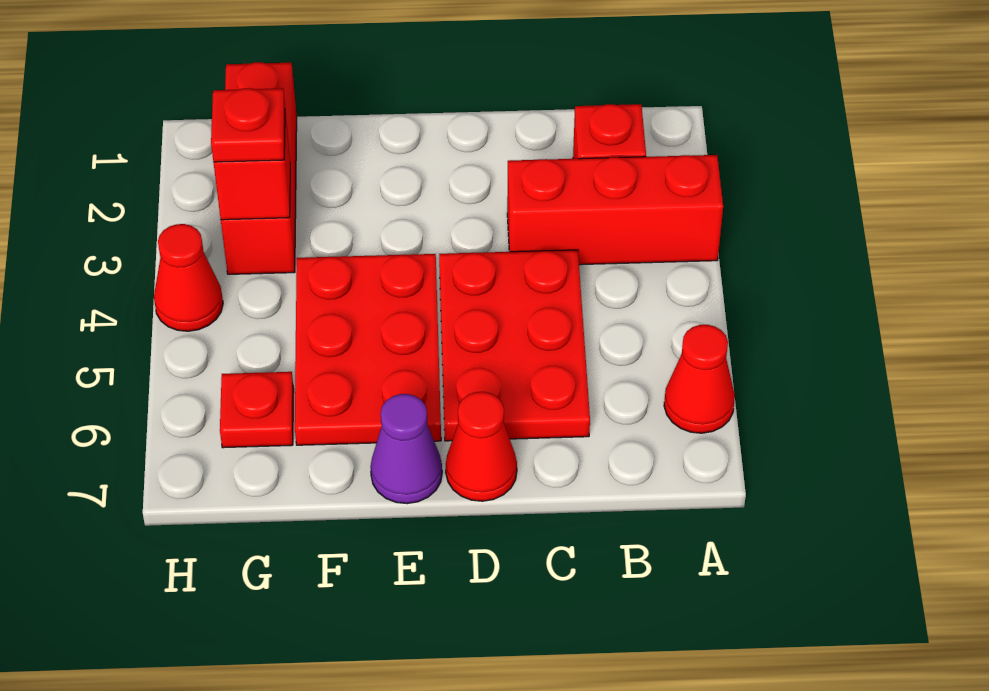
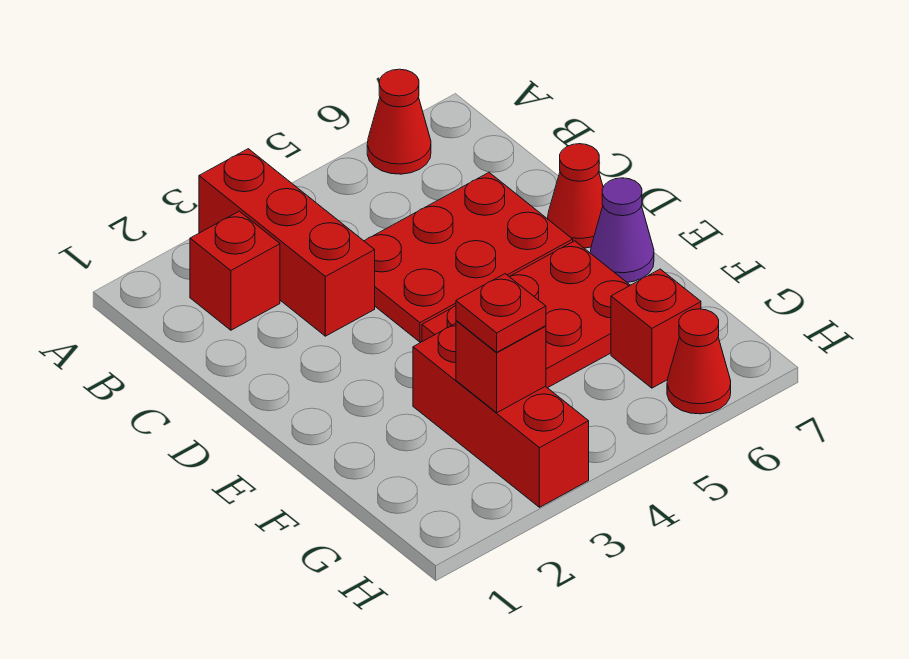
red 1x3 brick [221,62,297,274] -> red 1x3 brick turned to [413,324,589,507]
red 1x1 plate [220,372,294,448] -> red 1x1 brick [611,269,701,388]
red 1x1 cone [154,224,223,331] -> red 1x1 cone moved to [667,309,731,414]

